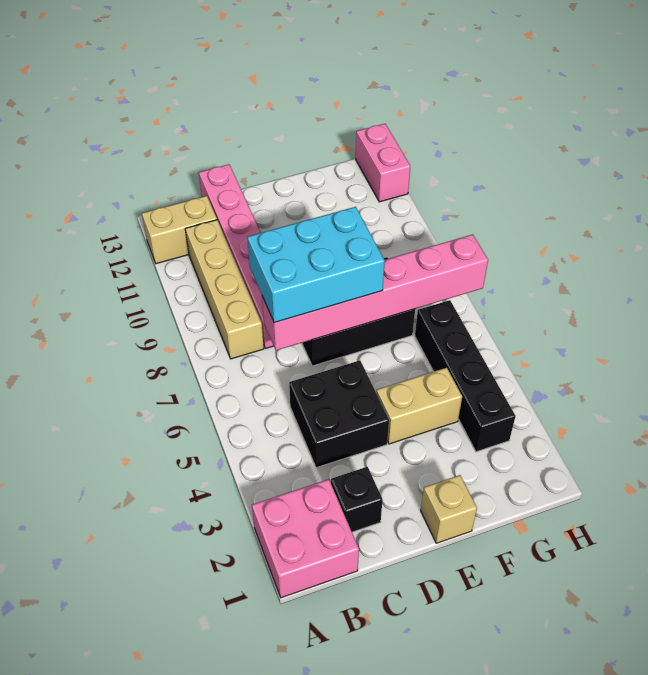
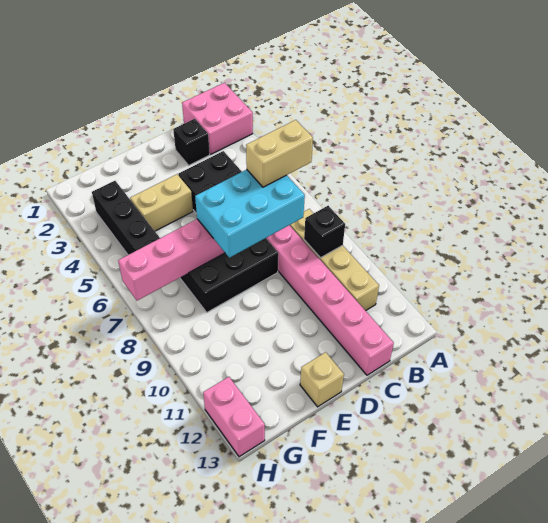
tan 1x2 brick [142,196,217,264] -> tan 1x2 brick moved to [246,120,313,187]
none -> black 1x1 brick [304,206,345,258]
tan 1x1 brick [421,475,477,543] -> tan 1x1 brick moved to [300,352,344,407]

